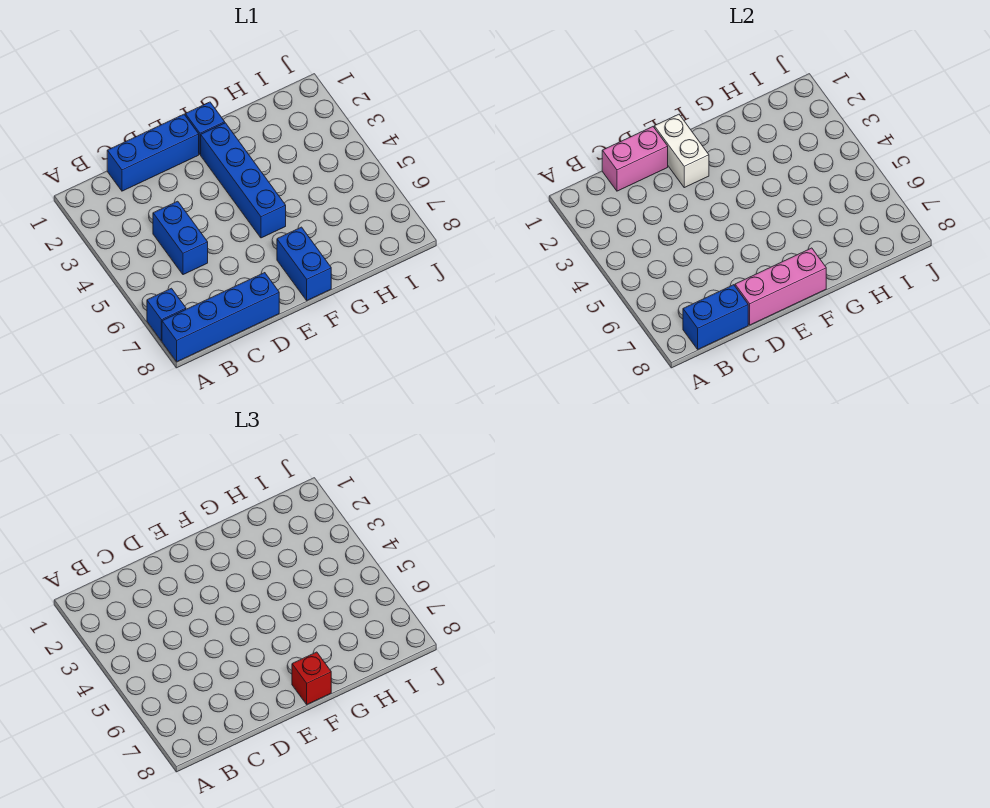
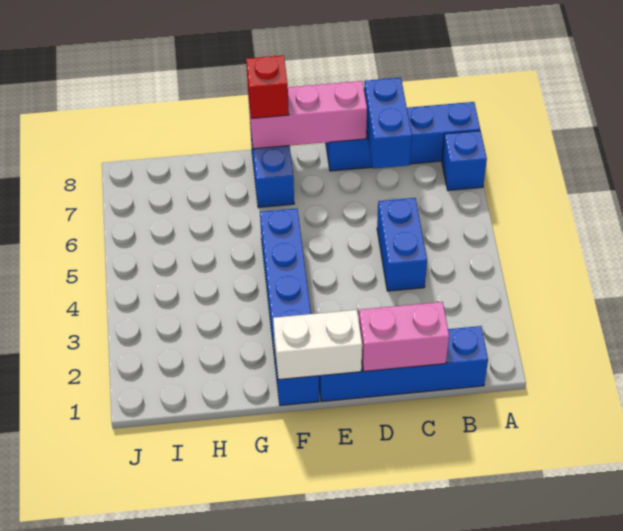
blue 1x2 brick [683,285,748,349] -> blue 1x2 brick turned to [364,78,412,169]
blue 1x3 brick [107,114,199,191] -> blue 1x4 brick [319,326,488,402]
white 1x2 brick [654,114,709,188] -> white 1x2 brick turned to [273,310,362,380]

